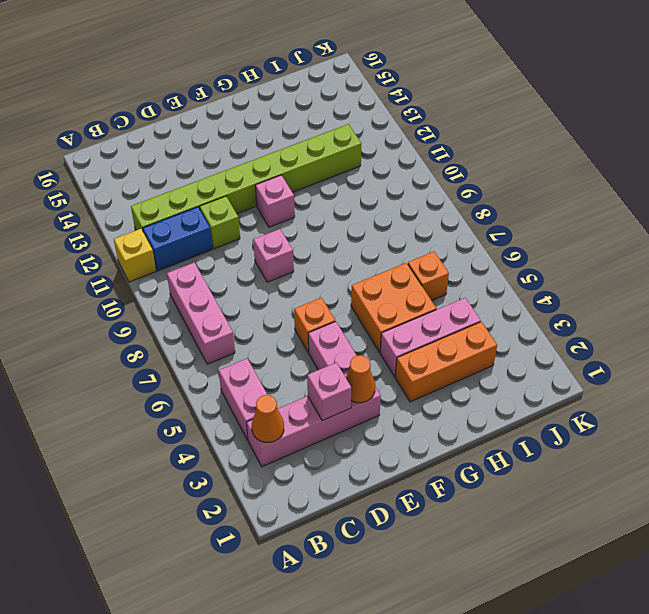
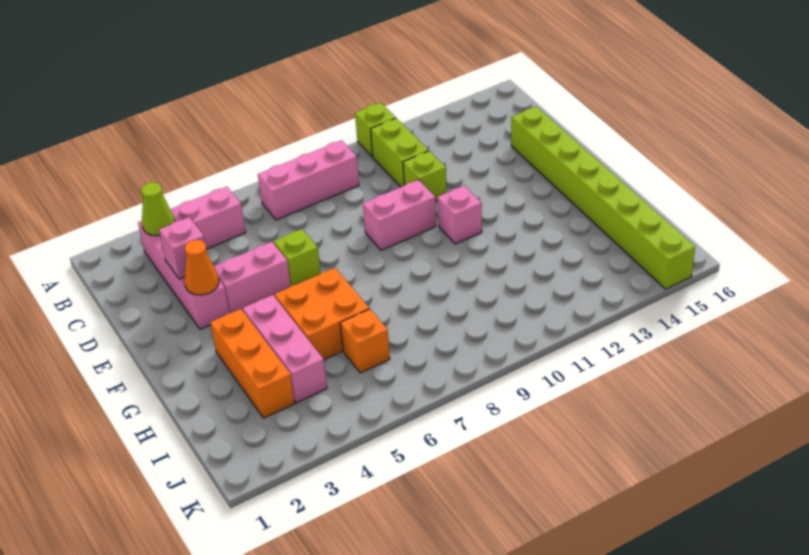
yellow 1x1 brick [114,229,156,282] -> lime 1x1 brick [355,103,396,157]
orange 1x1 cone [252,395,284,442] -> lime 1x1 cone [141,182,175,236]
blue 1x2 brick [143,207,212,271] -> lime 1x2 brick [371,118,429,187]
lime 1x8 brick [131,124,361,231] -> lime 1x8 brick moved to [511,107,695,289]
orange 1x1 brick [294,298,335,352] -> lime 1x1 brick [274,229,321,286]
pink 1x1 brick [253,229,294,282] -> pink 1x2 brick [363,180,436,250]

